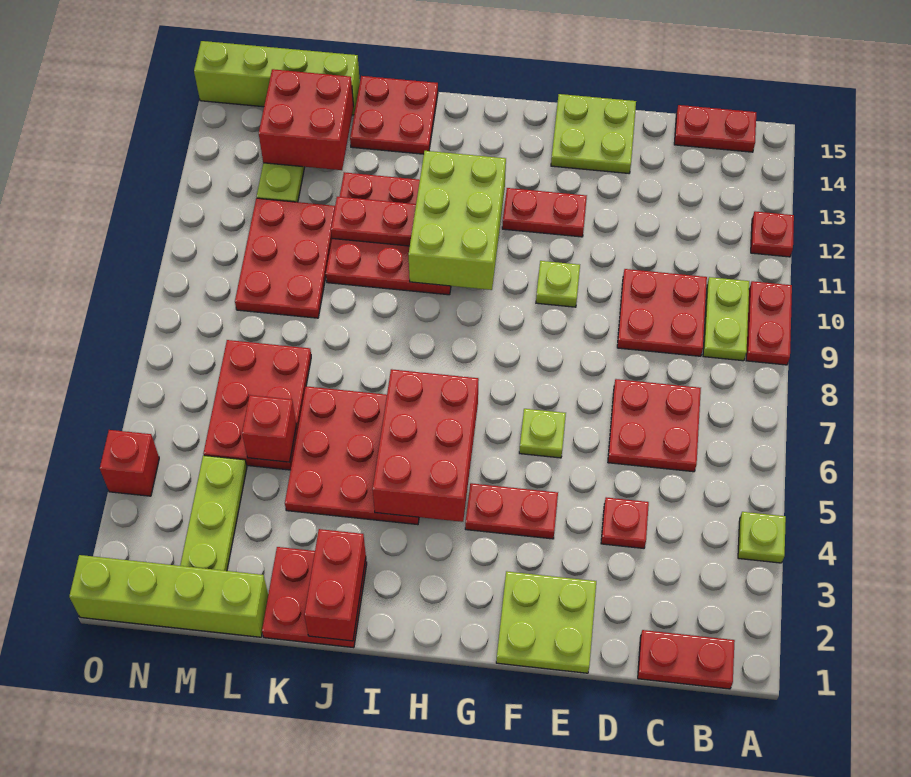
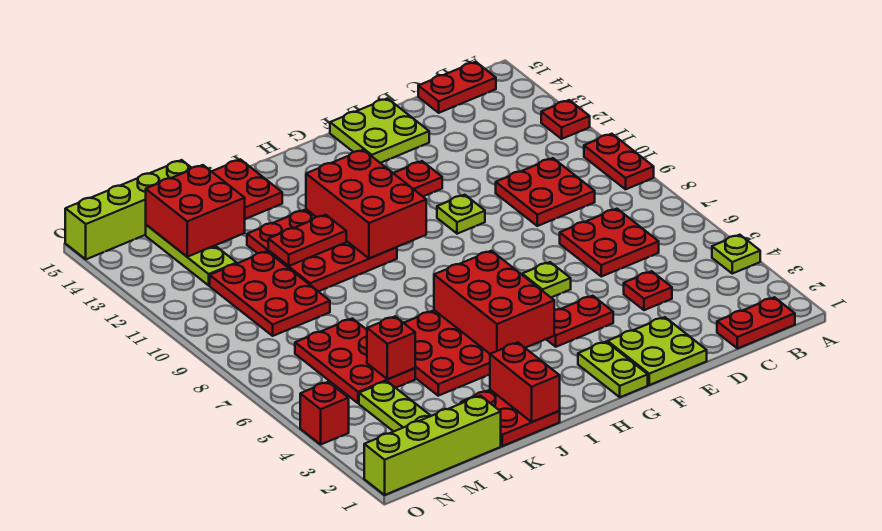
lime 1x2 plate [703,277,749,361] -> lime 1x2 plate moved to [578,342,648,397]
lime 2x3 brick [408,151,506,290] -> red 2x3 brick [306,150,426,258]

